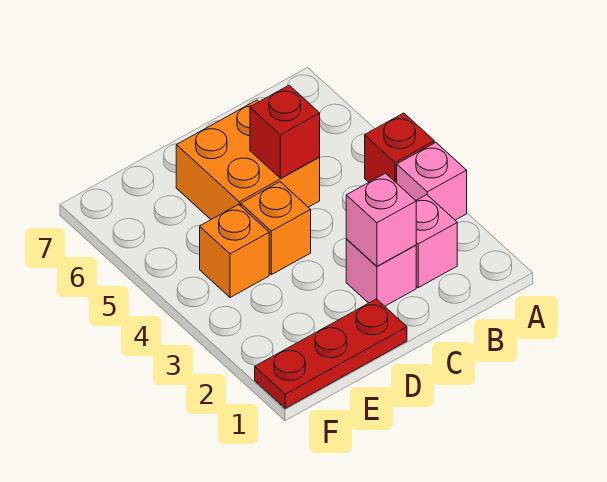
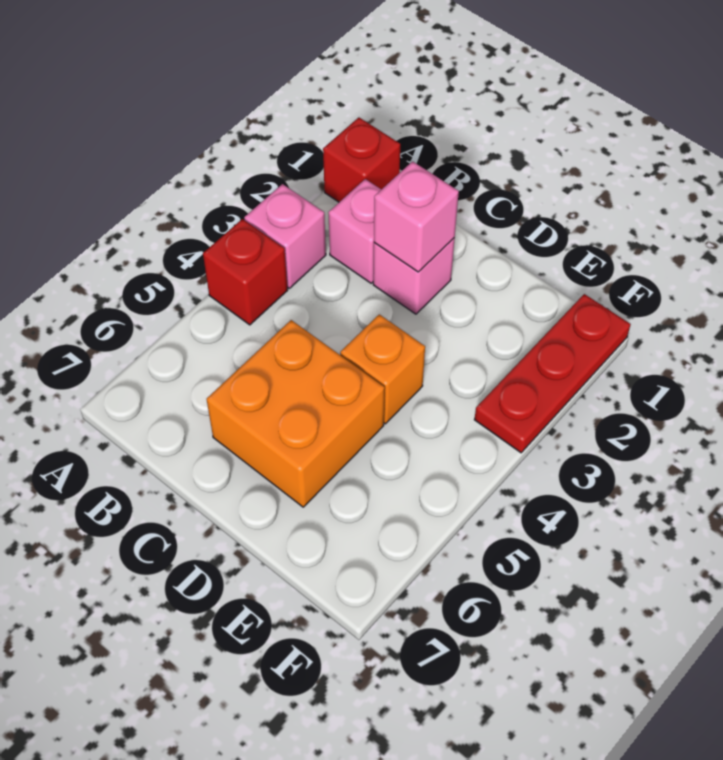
red 1x1 brick [250,85,320,178] -> red 1x1 brick moved to [323,118,400,202]
red 1x3 plate [255,299,407,408] -> red 1x3 plate turned to [474,294,631,453]
orange 1x1 brick [200,205,269,298] -> none

